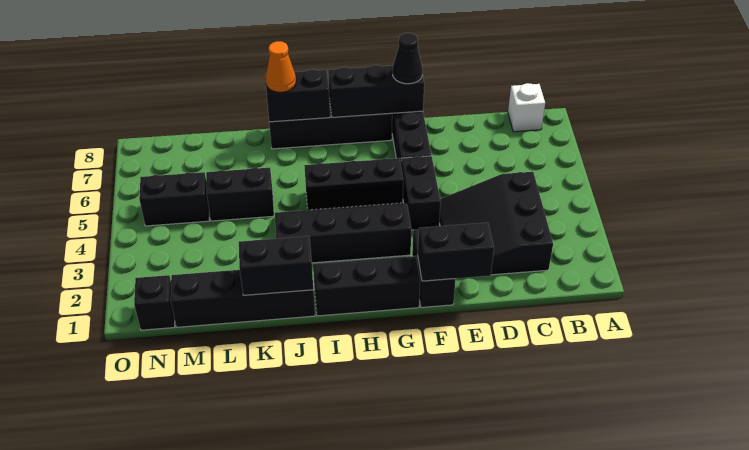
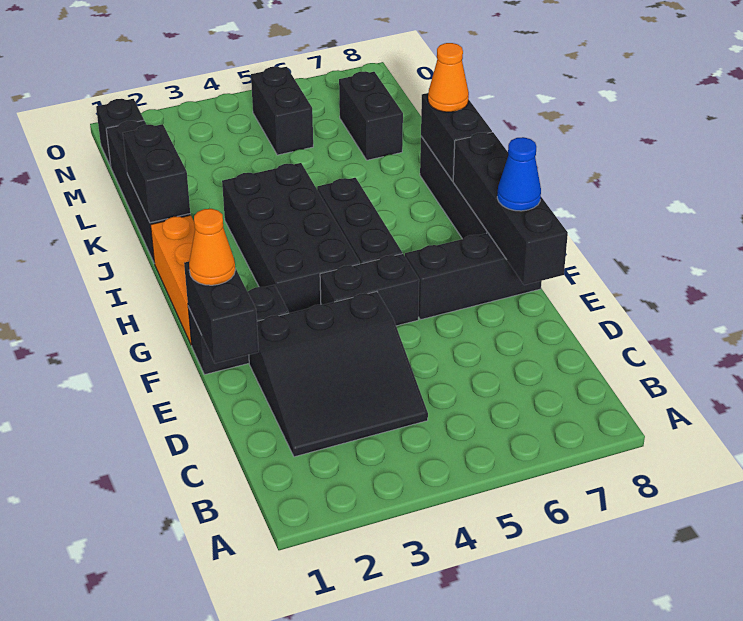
white 1x1 brick [508,83,545,132] -> none
black 3x3 slope [439,172,553,275] -> black 3x3 slope turned to [249,292,428,457]
none -> orange 1x1 cone [189,209,235,285]
black 1x3 brick [328,65,424,117] -> black 1x4 brick [453,132,568,285]
black 1x1 cone [393,33,423,84] -> blue 1x1 cone [497,137,541,211]
black 1x3 brick [313,256,420,316] -> orange 1x3 brick [151,215,195,345]
black 2x4 slope [275,203,411,263] -> black 2x4 brick [222,163,360,313]
black 1x2 brick [206,168,274,221] -> black 1x2 brick moved to [339,71,403,160]

